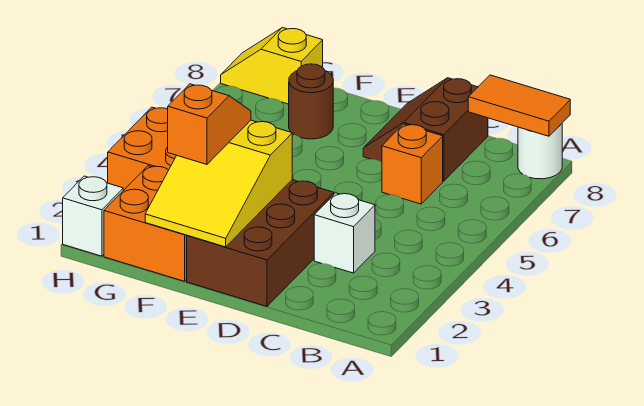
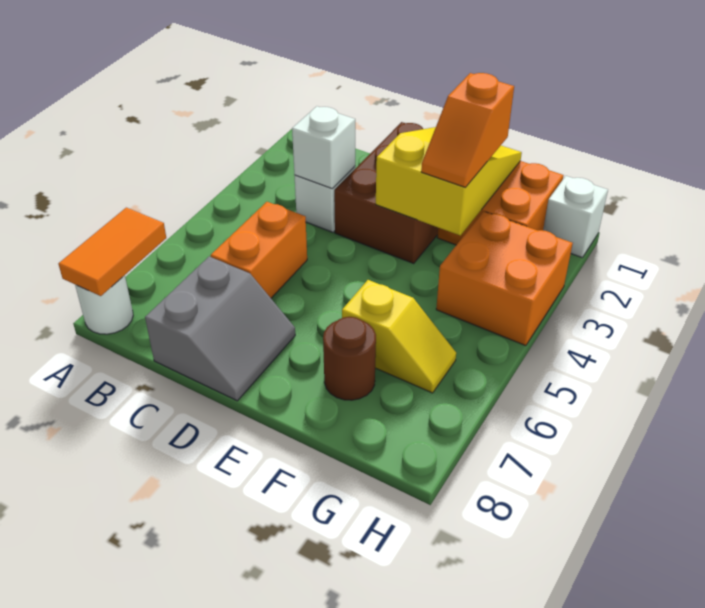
orange 1x2 tile [468,75,570,136] -> orange 1x2 tile turned to [59,208,166,296]
none -> white 1x1 brick [292,106,355,189]
orange 1x1 brick [382,124,443,204] -> orange 1x2 brick [211,202,307,298]
brown 2x2 slope [363,78,488,181] -> grey 2x2 slope [145,256,295,401]
yellow 1x2 slope [221,28,323,104] -> yellow 1x2 slope moved to [342,280,456,393]

